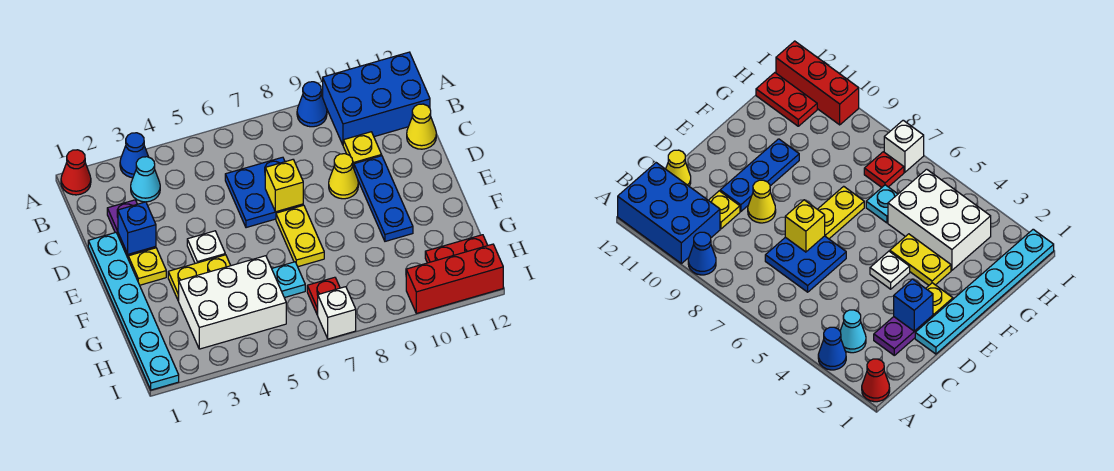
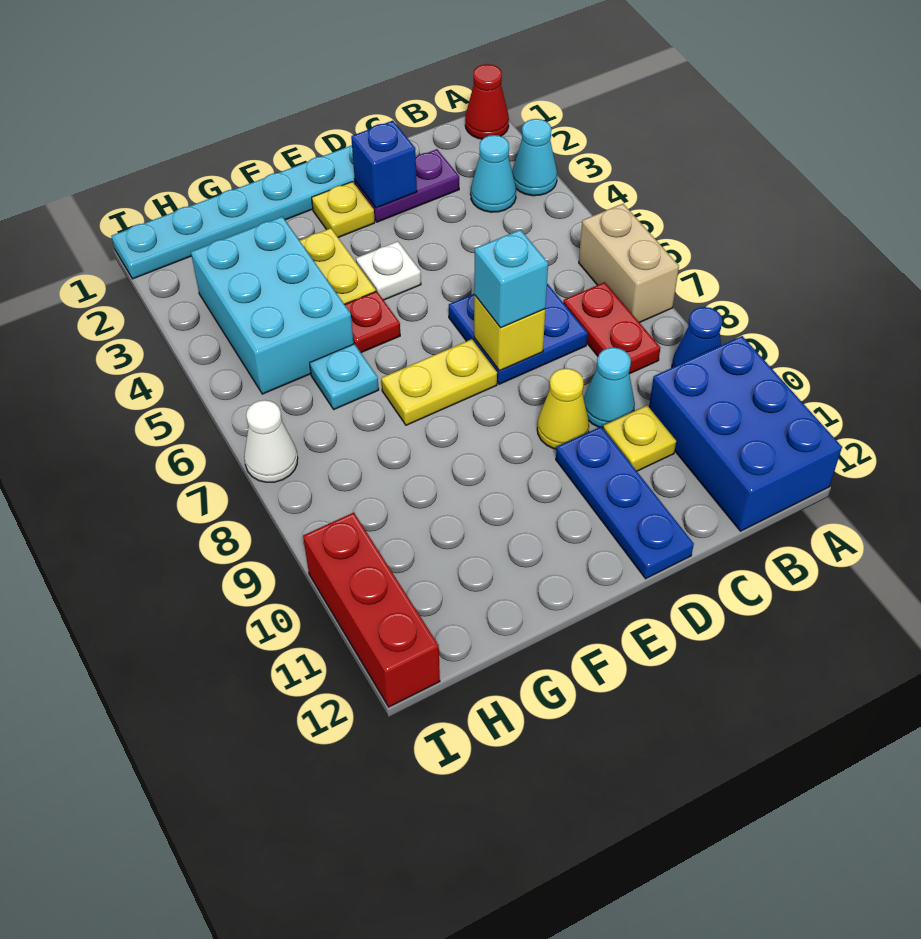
blue 1x1 cone [120,133,148,178] -> cyan 1x1 cone [512,119,557,196]
none -> tan 1x2 brick [579,204,679,323]
none -> cyan 1x1 cone [584,348,635,428]
yellow 1x1 cone [407,104,436,149] -> none
none -> cyan 1x1 brick [474,230,548,328]
blue 1x3 plate [354,156,413,241] -> blue 1x3 plate turned to [556,427,694,579]
white 2x3 brick [179,256,286,349] -> cyan 2x3 brick [191,217,354,394]
red 1x1 plate [307,277,340,315] -> red 1x1 plate moved to [345,291,400,353]
red 1x2 plate [425,235,488,263] -> red 1x2 plate moved to [563,282,660,374]
white 1x1 brick [318,287,356,339] -> white 1x1 cone [244,400,298,482]

